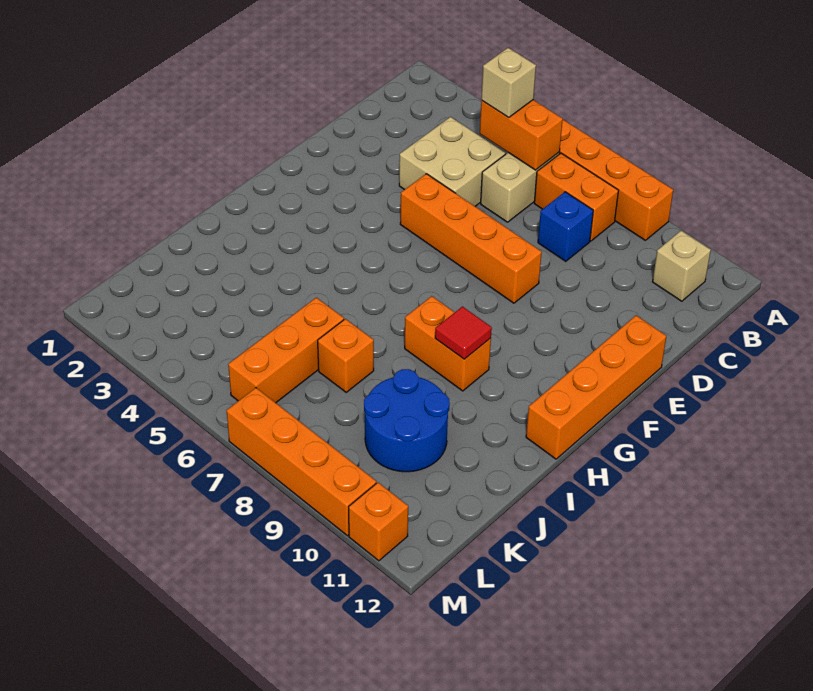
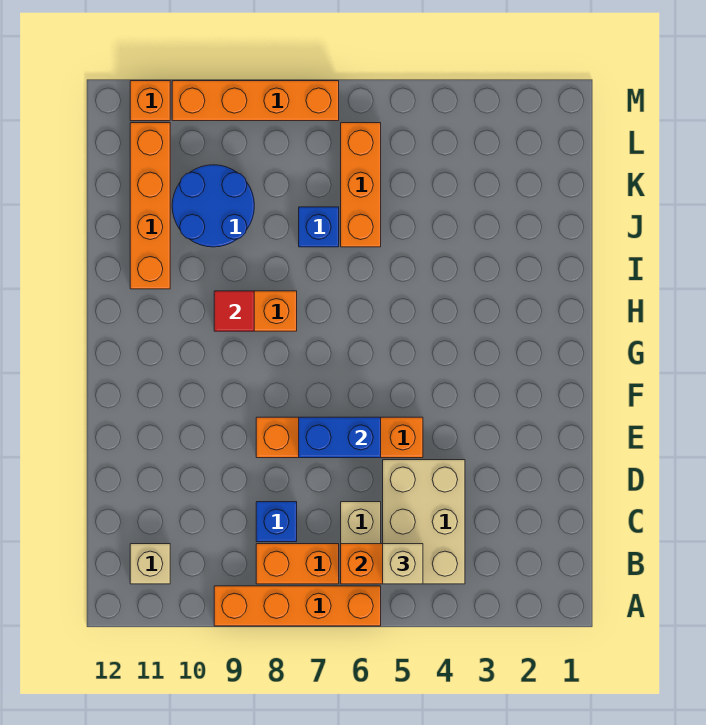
tan 2x2 brick [399,117,505,206] -> tan 2x3 brick [383,460,465,584]
none -> blue 1x2 brick [299,417,381,458]
orange 1x4 brick [526,315,666,459] -> orange 1x4 brick moved to [130,123,170,289]
orange 1x1 brick [318,319,374,392] -> blue 1x1 brick [299,207,339,247]

